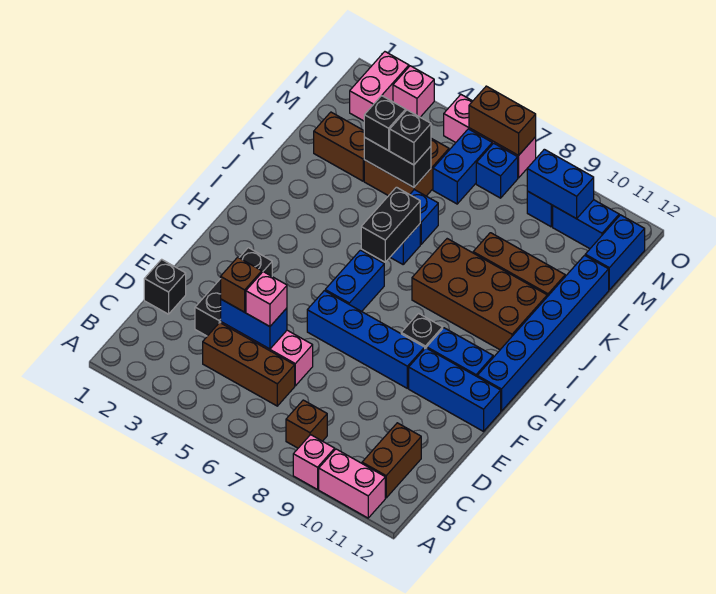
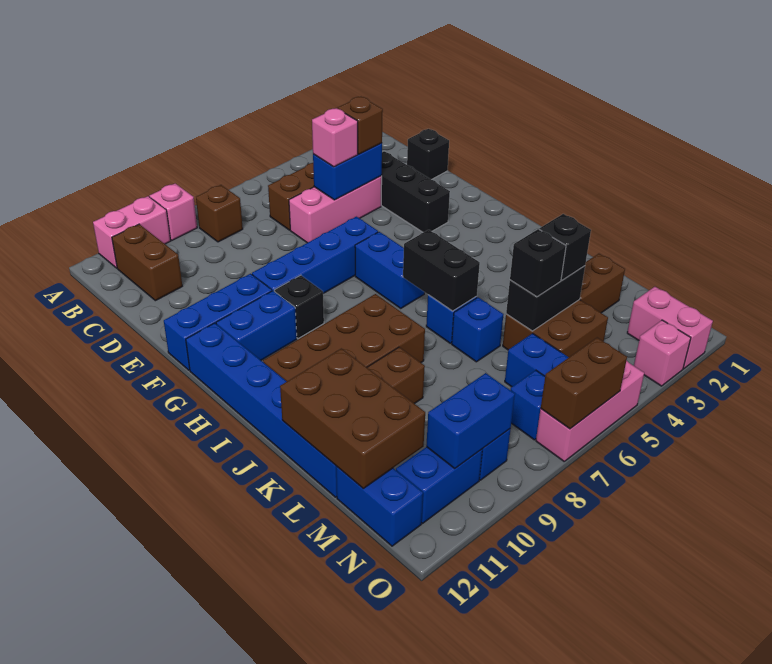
none -> brown 2x3 brick [280,349,425,488]

